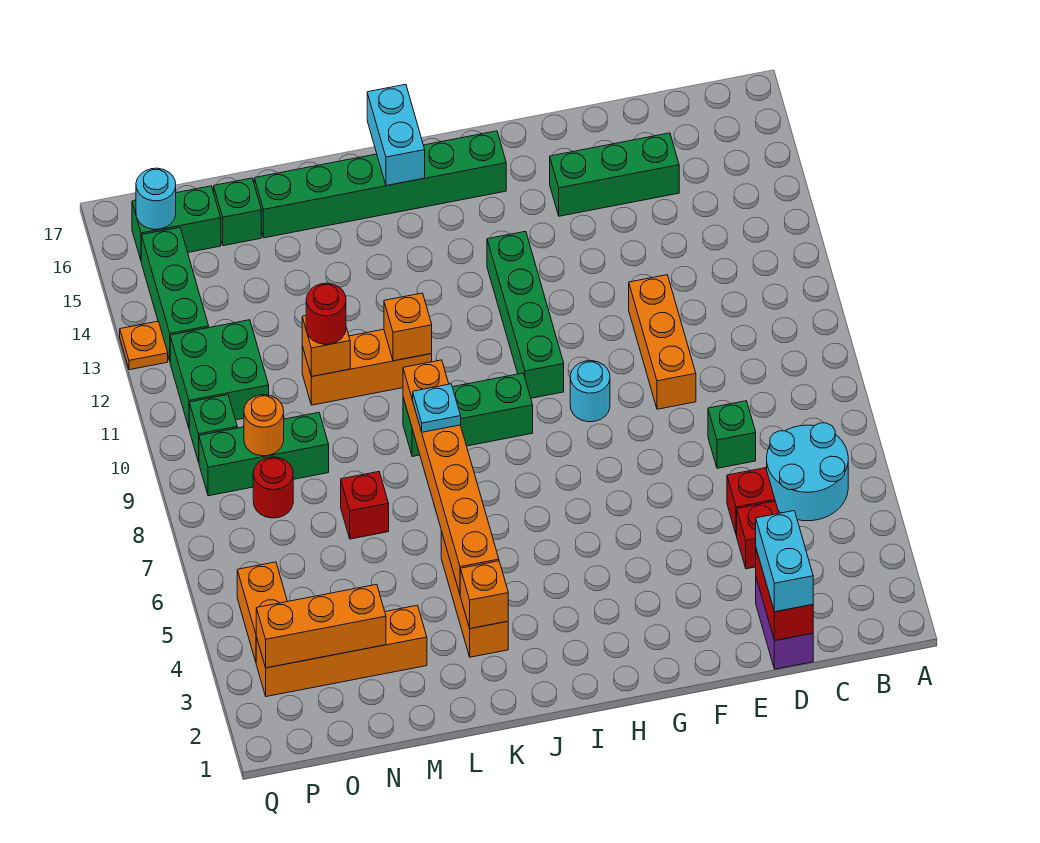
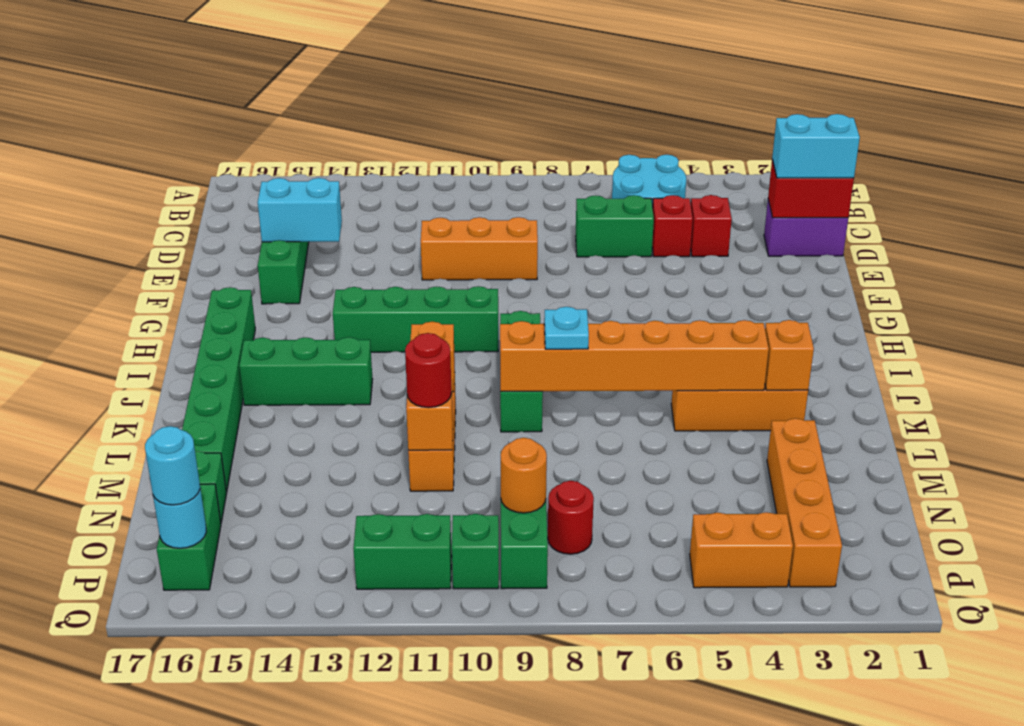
green 1x1 brick [708,401,756,468] -> green 1x2 brick [575,195,654,257]
cyan 1x1 round brick [570,361,610,422] -> cyan 1x1 round brick moved to [145,426,200,505]
cyan 1x2 brick [367,84,425,186] -> cyan 1x2 brick moved to [258,178,342,242]
red 1x1 brick [341,472,389,539] -> none
orange 1x3 brick [256,584,386,668] -> none
green 2x2 brick [170,320,269,427] -> green 1x2 brick [353,514,452,589]
green 1x3 brick [141,227,209,361] -> green 1x3 brick moved to [239,337,373,405]
orange 1x1 plate [120,321,168,370] -> none

